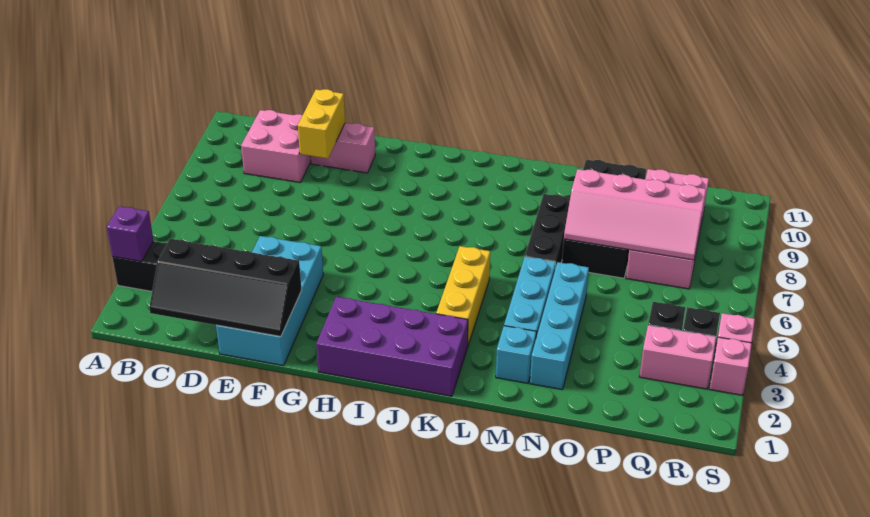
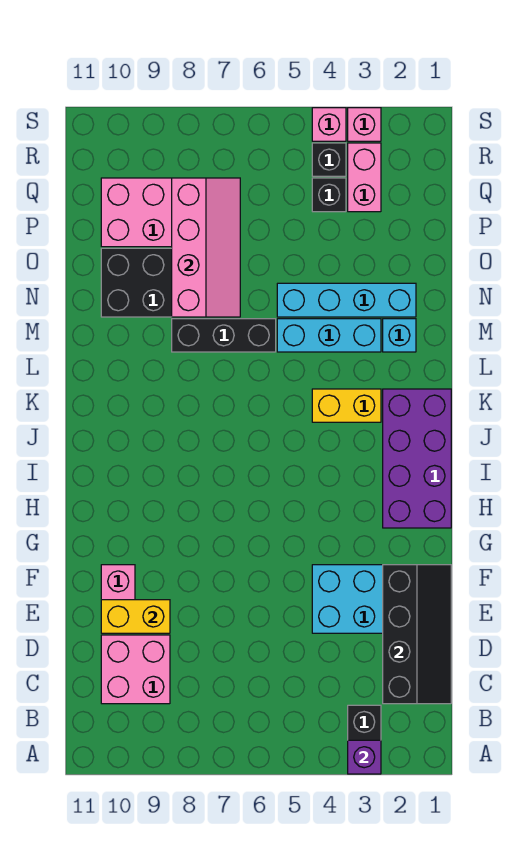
yellow 1x3 brick [436,246,490,345] -> yellow 1x2 brick [312,389,381,422]

